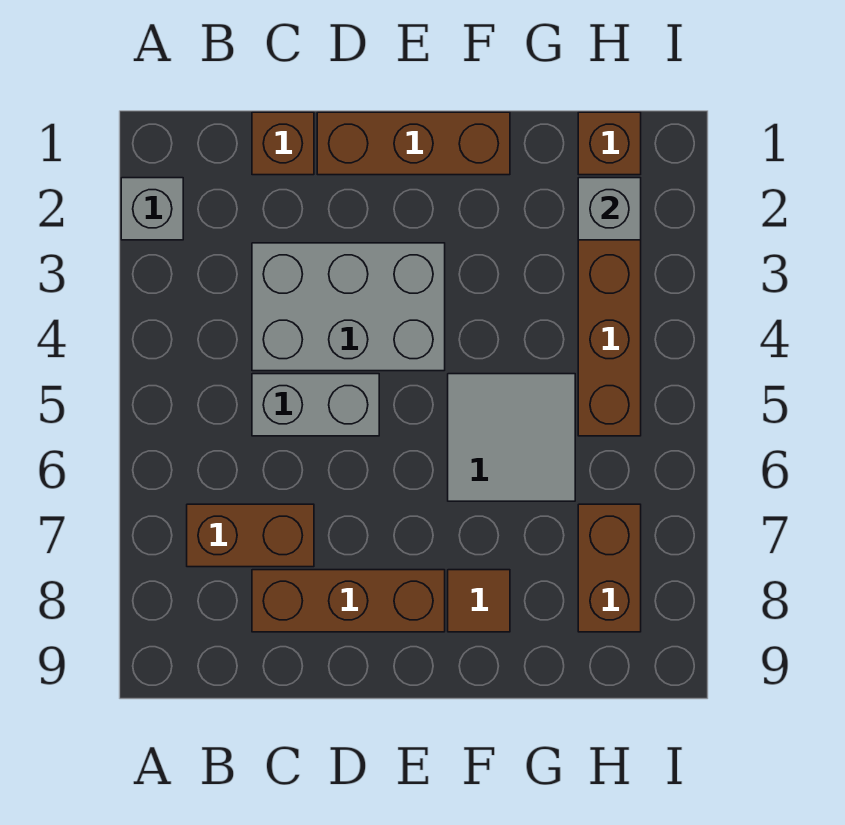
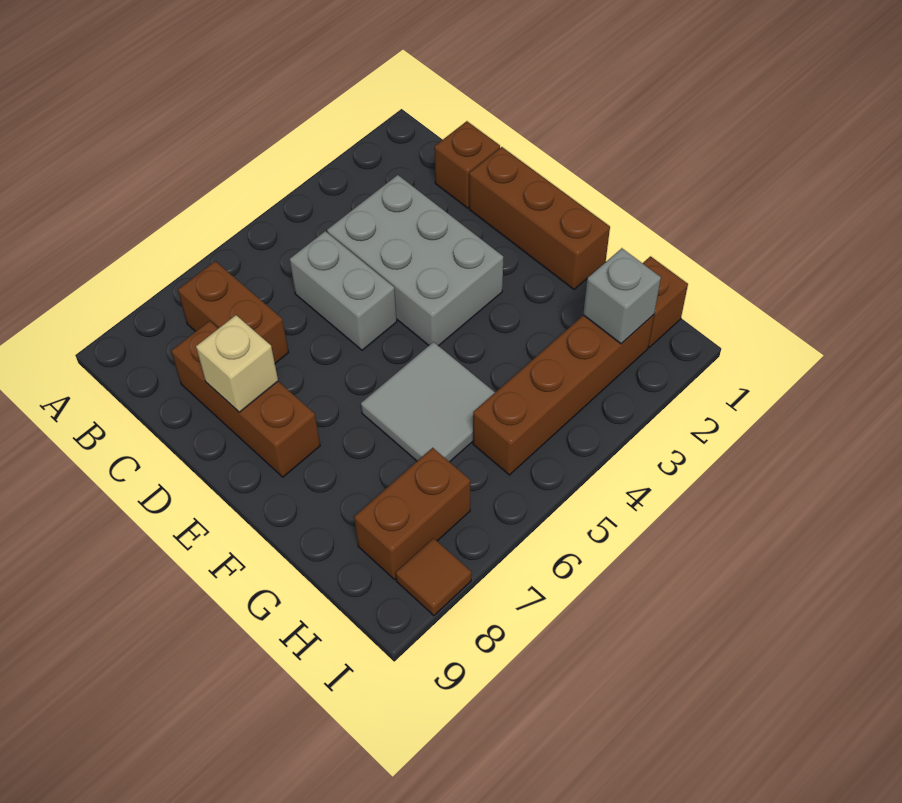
grey 1x1 brick [121,178,183,240] -> none
none -> tan 1x1 brick [196,315,278,412]
brown 1x1 tile [448,570,510,632] -> brown 1x1 tile moved to [396,538,471,615]

